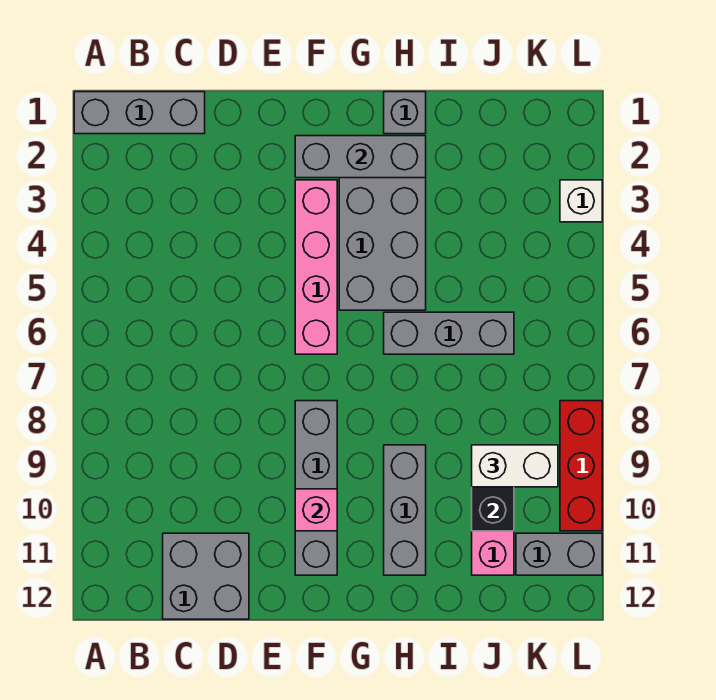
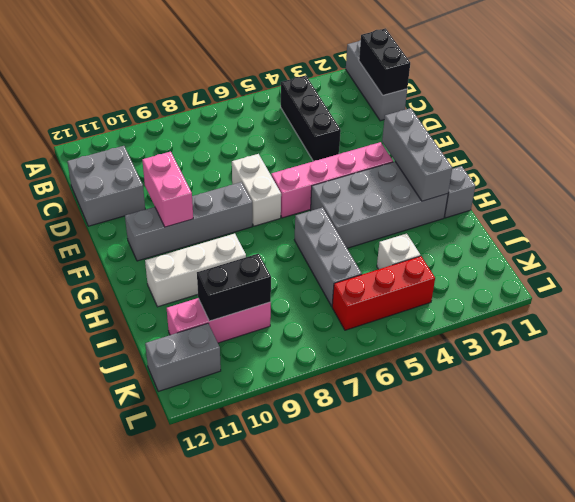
none -> black 1x2 brick [359,28,410,95]
none -> black 1x3 brick [281,75,341,161]
pink 1x1 brick [295,489,337,531] -> pink 1x2 brick [142,152,193,227]
grey 1x3 brick [384,445,426,575] -> white 1x3 brick [145,234,246,307]
white 1x2 brick [472,445,558,487] -> white 1x2 brick moved to [232,154,281,226]
grey 1x2 brick [516,533,602,575] -> grey 1x2 brick turned to [145,323,221,391]
white 1x1 brick [560,180,602,222] -> white 1x1 brick moved to [377,234,420,269]
red 1x3 brick [560,401,602,531] -> red 1x3 brick moved to [332,256,435,330]

